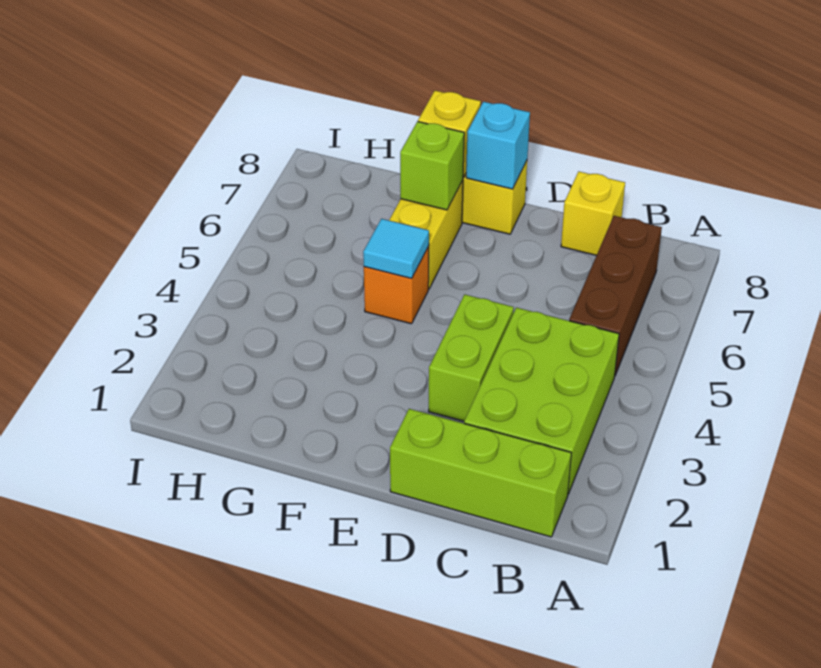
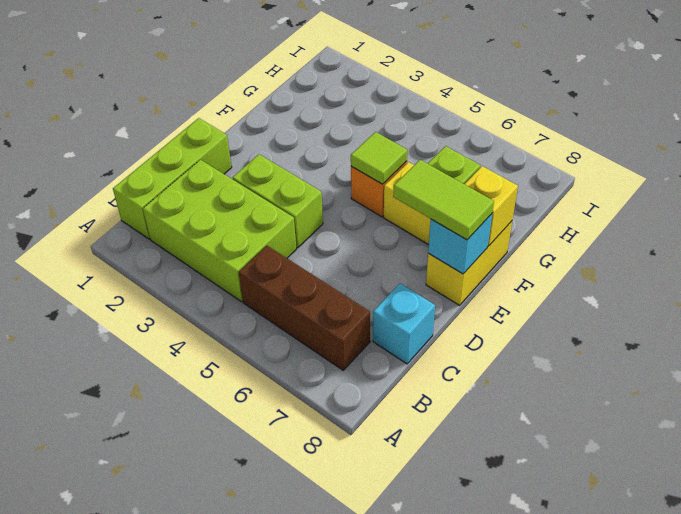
yellow 1x1 brick [561,172,625,255] -> cyan 1x1 brick [373,284,435,364]
none -> lime 1x2 tile [393,160,494,240]
cyan 1x1 tile [363,219,429,278] -> lime 1x1 tile [351,132,407,184]

